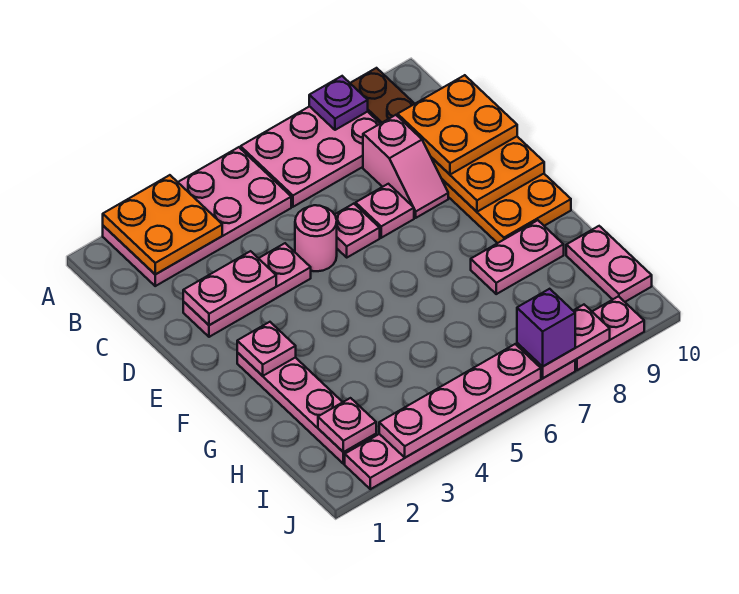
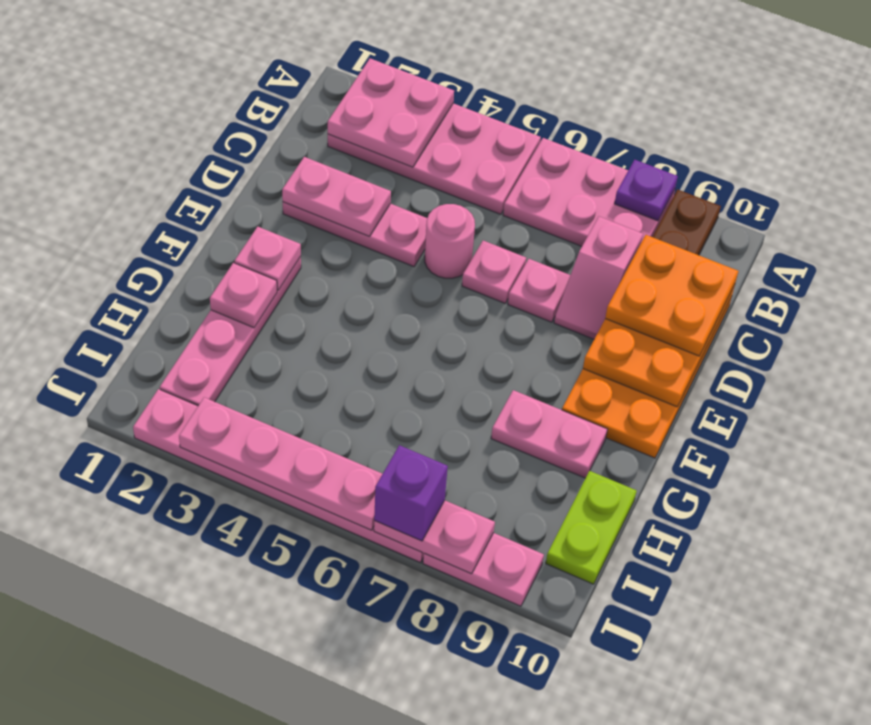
orange 2x2 plate [103,175,222,274] -> pink 2x2 plate [328,59,454,167]
pink 1x2 plate [566,226,652,302] -> lime 1x2 plate [546,471,636,584]
pink 1x1 plate [318,398,376,452] -> pink 1x1 plate moved to [210,263,277,328]

